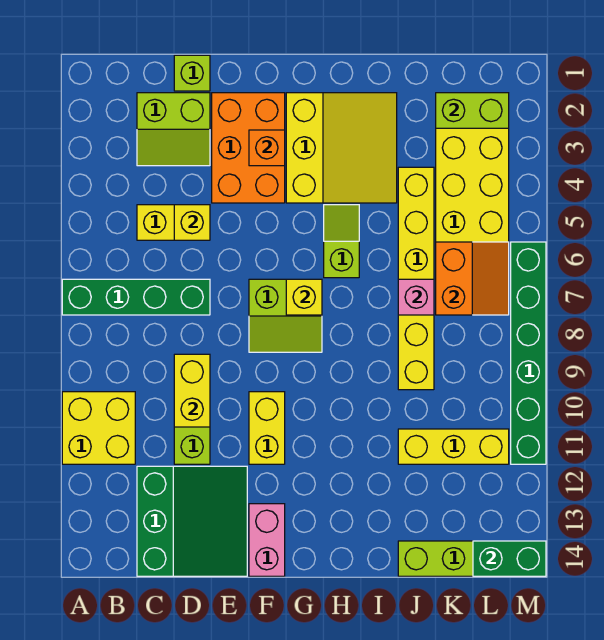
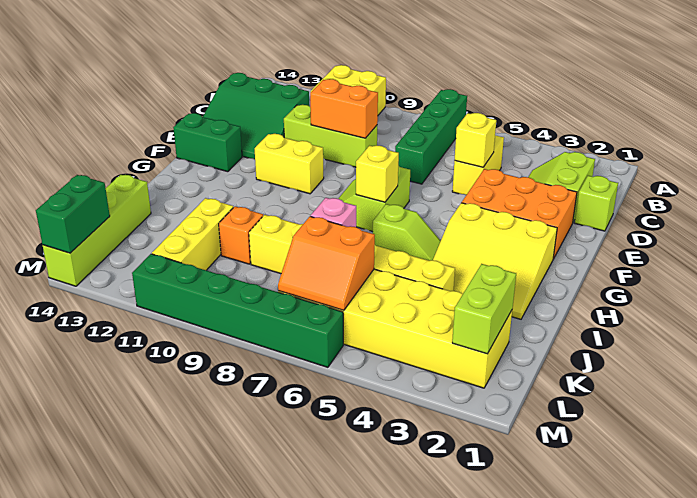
yellow 1x2 brick [174,354,210,427] -> orange 1x2 brick [310,79,378,138]
orange 1x1 brick [249,130,285,166] -> orange 1x1 brick moved to [219,206,263,264]
pink 1x2 brick [249,504,285,576] -> green 1x2 brick [173,113,242,172]

